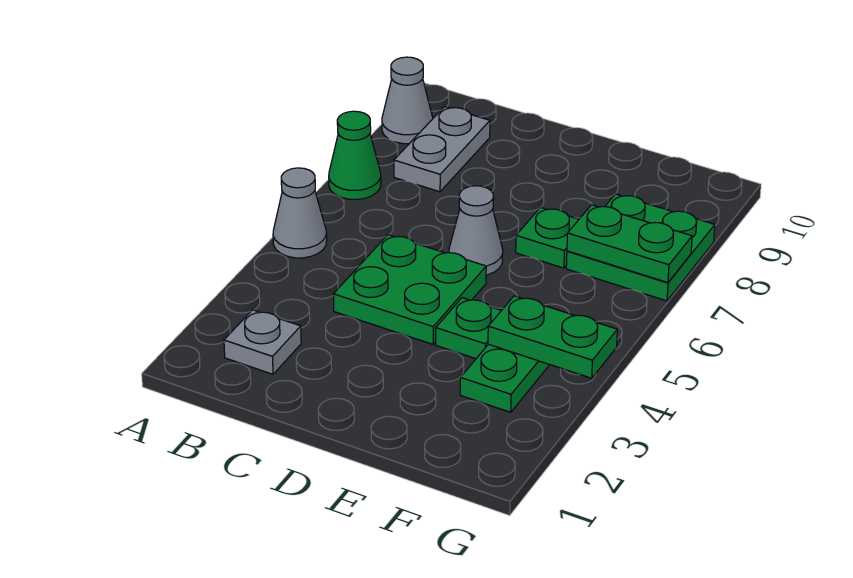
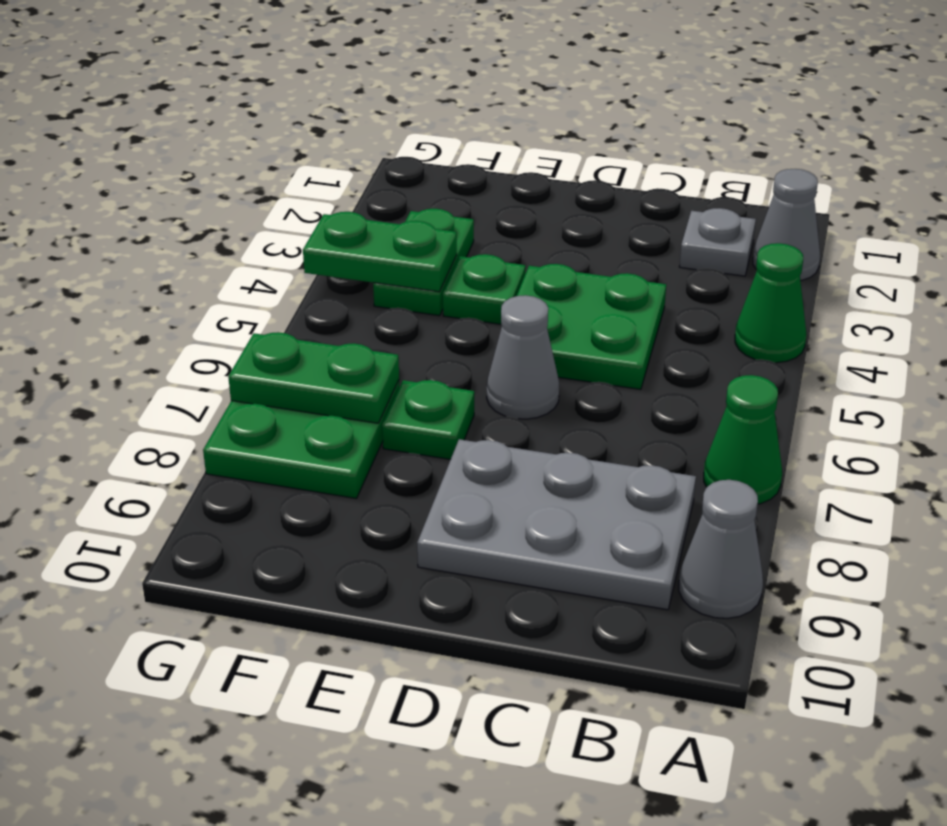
none -> green 1x1 cone [735,243,806,363]
grey 1x1 cone [273,168,327,258] -> grey 1x1 cone moved to [753,169,820,281]
grey 1x2 plate [394,107,490,192] -> grey 2x3 plate [417,439,696,610]

